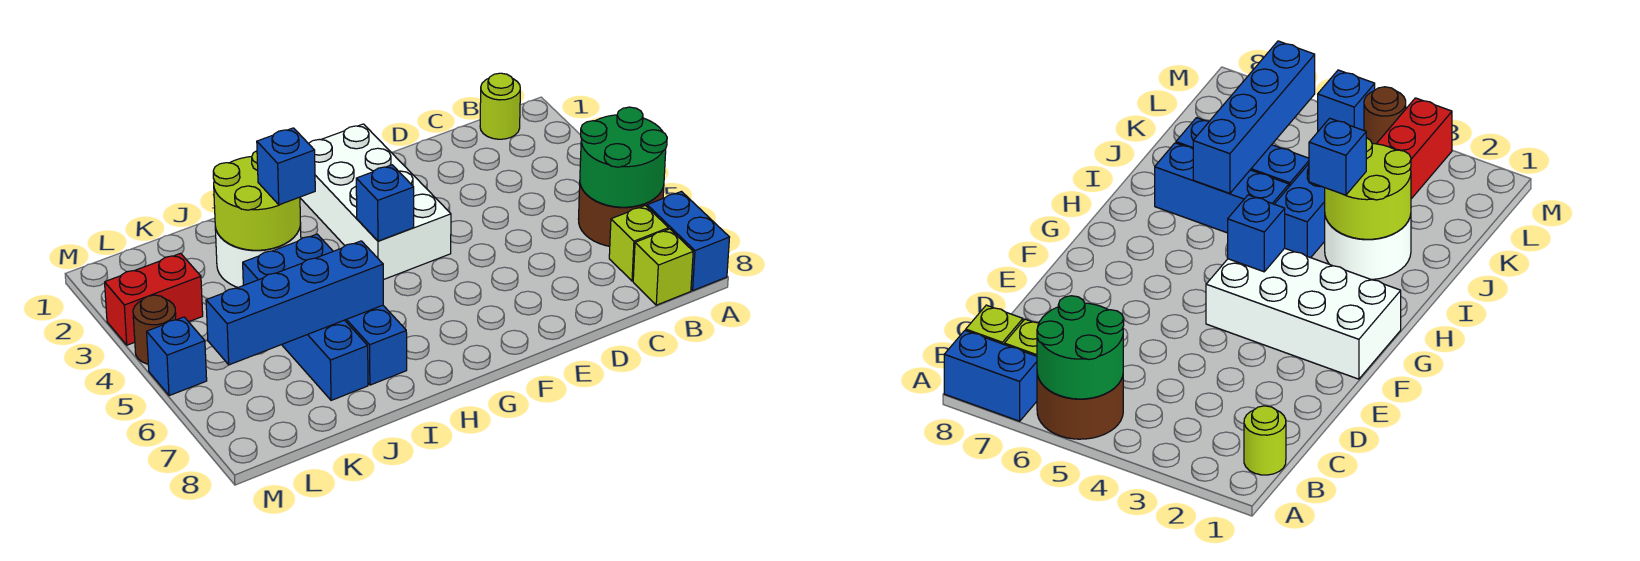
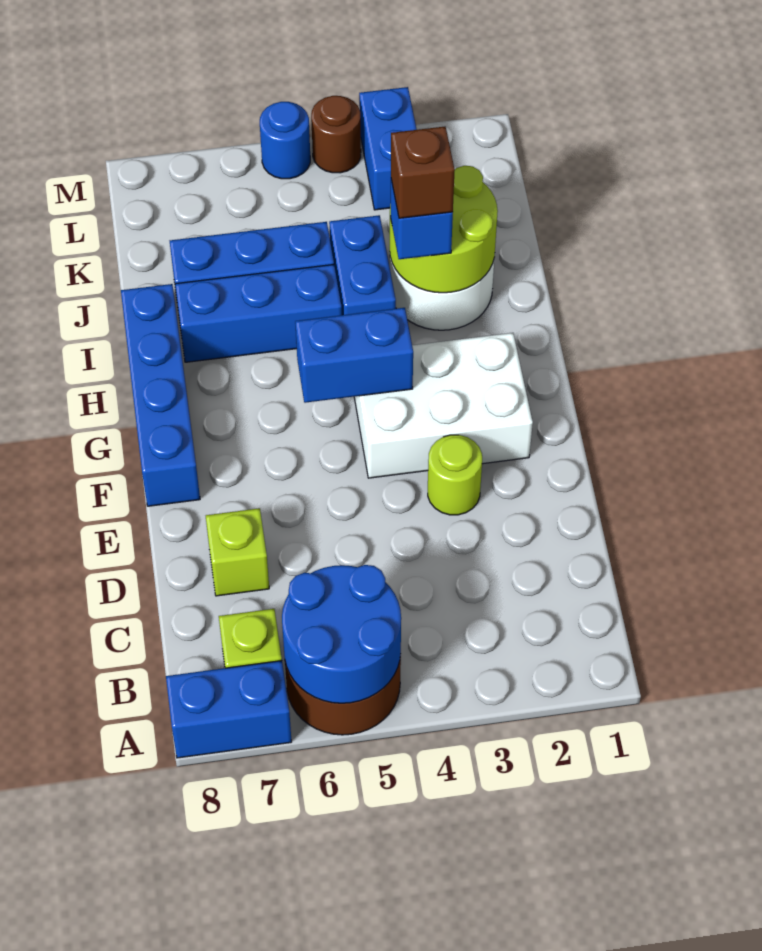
green 2x2 round brick [580,107,667,207] -> blue 2x2 round brick [282,565,401,703]
lime 1x1 round brick [480,73,520,139] -> lime 1x1 round brick moved to [428,435,482,515]
lime 1x1 brick [633,229,693,305] -> lime 1x1 brick moved to [206,508,269,596]
white 2x4 brick [300,124,451,280] -> white 2x3 brick [354,333,533,478]
blue 1x1 brick [356,165,414,241] -> blue 1x2 brick [295,308,413,403]
none -> brown 1x1 brick [391,127,455,218]
blue 1x4 brick [206,241,383,365] -> blue 1x4 brick moved to [121,284,200,506]
red 1x2 brick [105,253,203,345] -> blue 1x2 brick [359,87,417,210]
blue 1x1 brick [147,317,207,396] -> blue 1x1 round brick [260,102,310,179]

